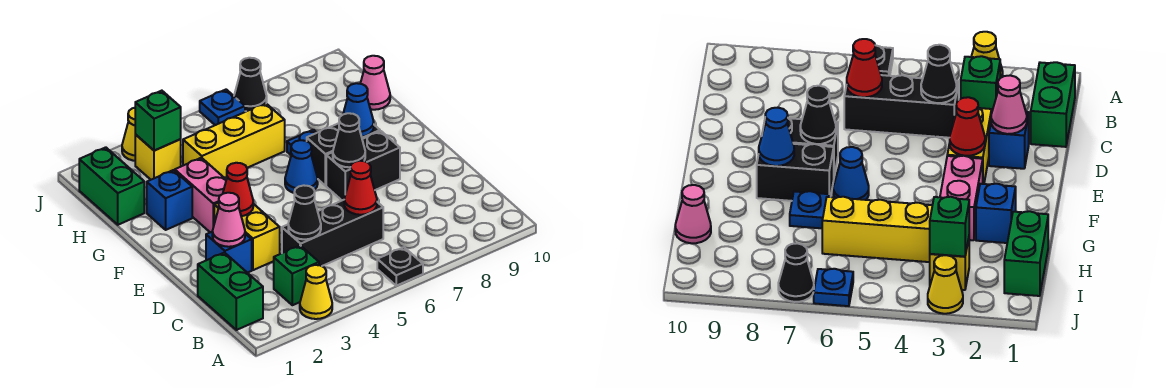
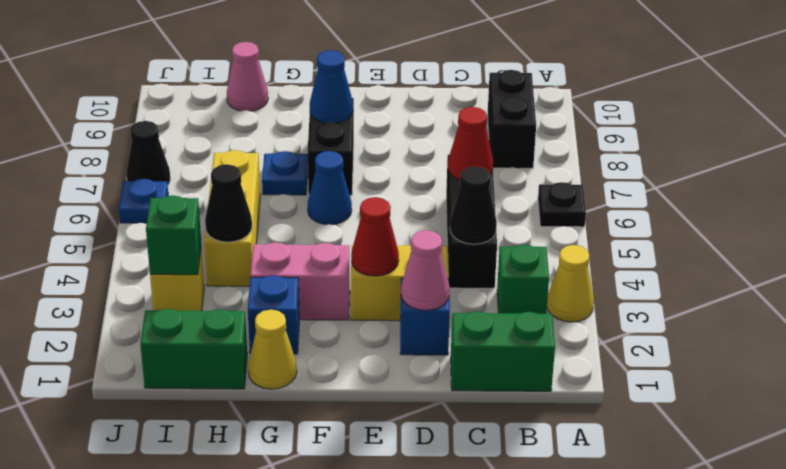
black 1x2 brick [326,131,400,200] -> black 1x2 brick moved to [488,70,536,168]
black 1x1 cone [333,113,365,167] -> black 1x1 cone moved to [205,164,252,242]
yellow 1x1 cone [122,108,135,161] -> yellow 1x1 cone moved to [248,310,297,389]

